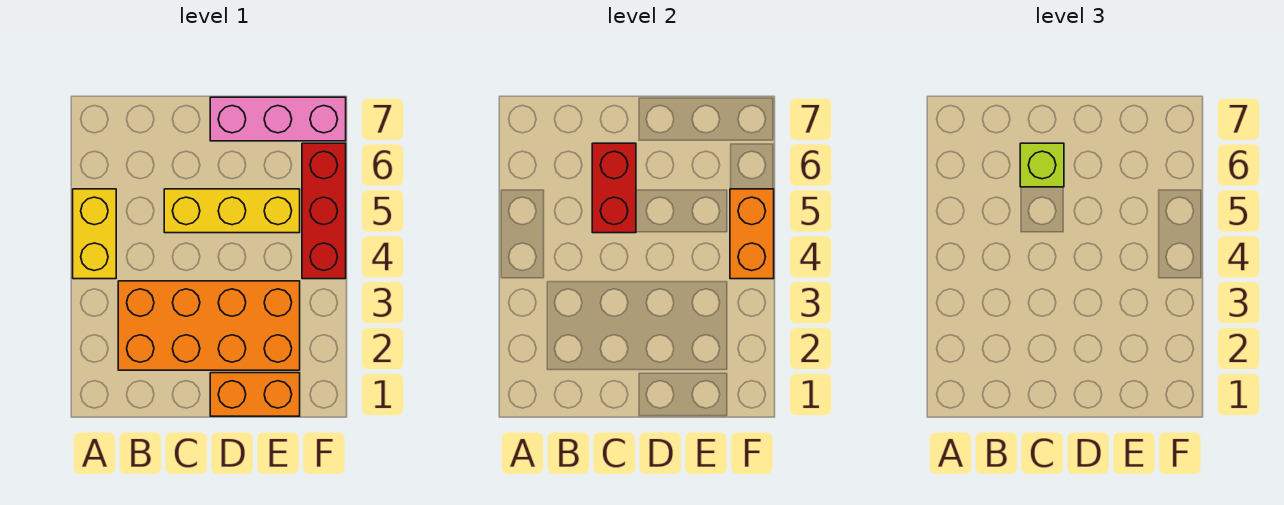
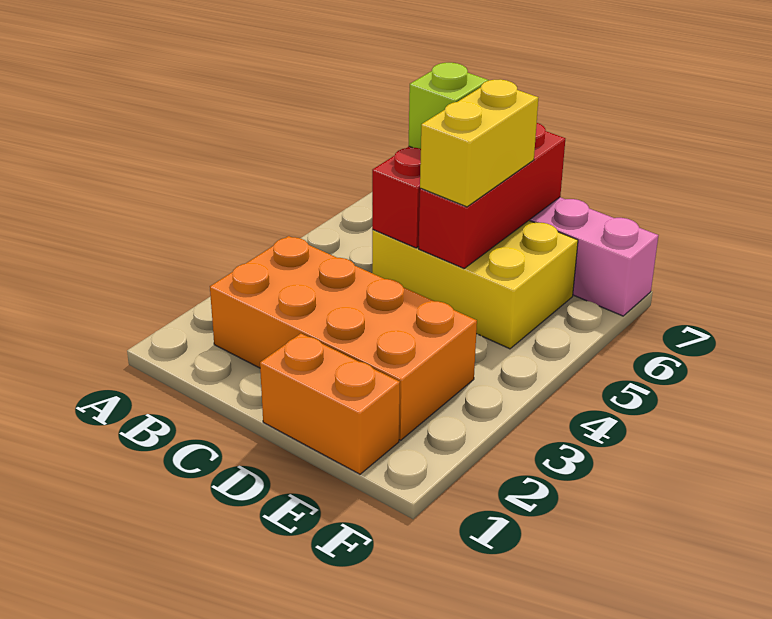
yellow 1x2 brick [73,189,116,279] -> yellow 1x2 brick moved to [420,79,538,207]
yellow 1x3 brick [164,189,300,233] -> yellow 2x3 brick [372,221,578,349]
red 1x3 brick [302,143,346,279] -> red 1x3 brick moved to [419,123,565,268]
orange 1x2 brick [730,189,774,279] -> none

